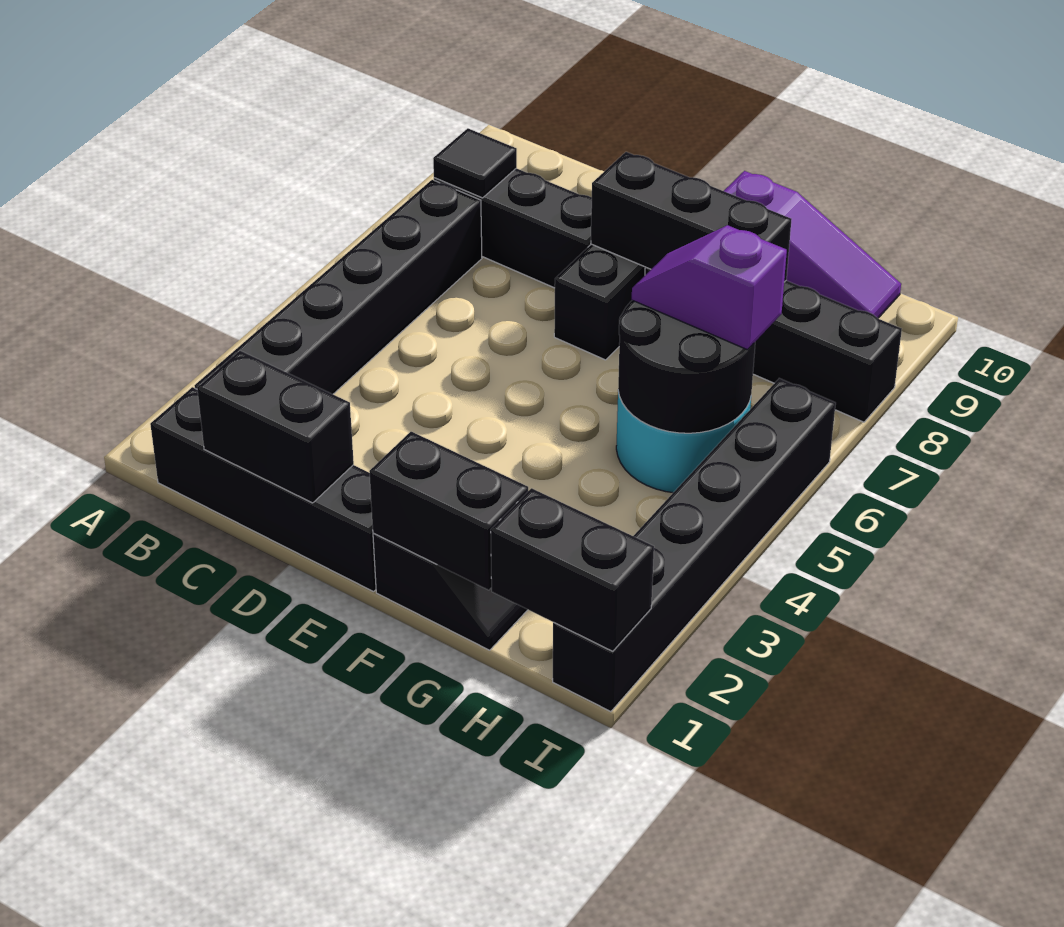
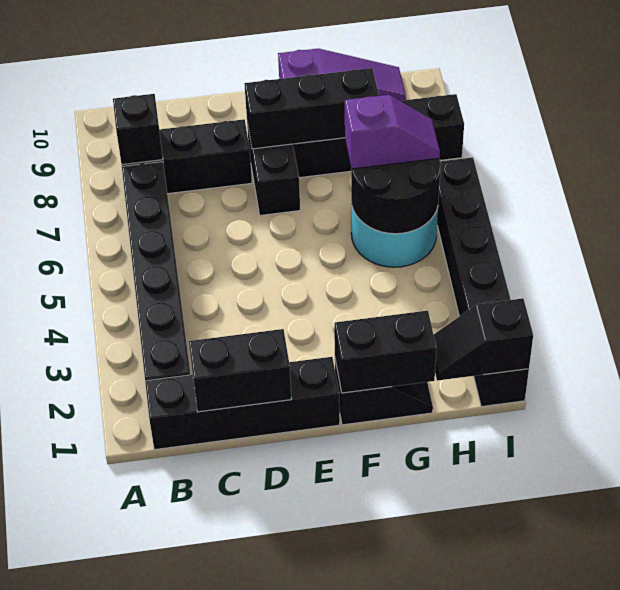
black 1x1 tile [433,128,517,198] -> black 1x1 brick [113,94,163,165]
purple 1x2 slope [632,225,787,350] -> purple 1x2 slope turned to [345,95,440,169]
black 1x2 brick [491,488,654,651] -> black 1x2 slope [434,298,533,381]

